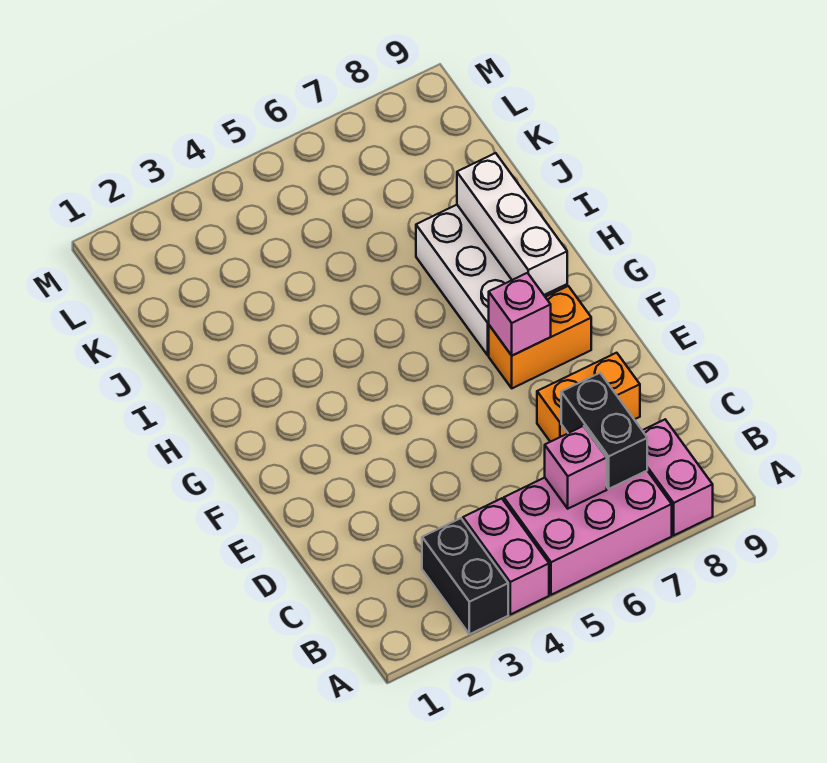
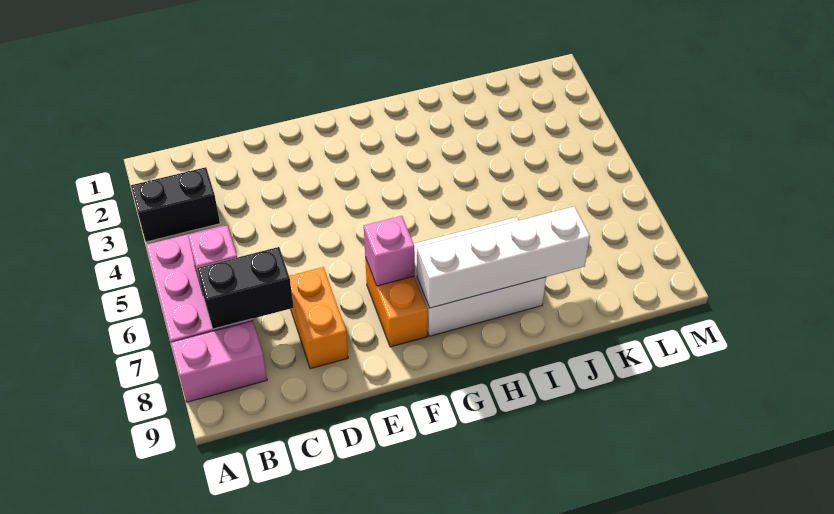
pink 1x2 brick [463,498,549,614] -> none
white 1x3 brick [457,153,567,295] -> white 1x4 brick [417,206,590,308]

